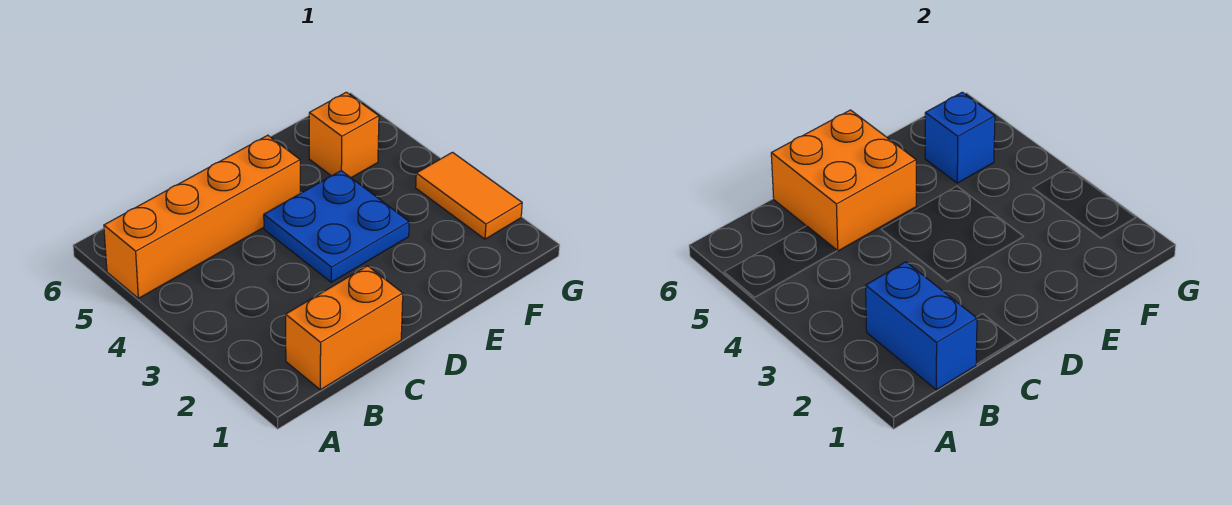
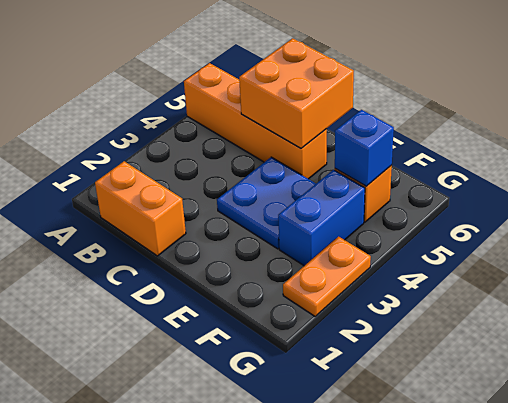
blue 1x2 brick [866,262,977,390] -> blue 1x2 brick moved to [278,170,365,266]
orange 1x2 tile [416,152,522,239] -> orange 1x2 plate [283,237,371,316]

